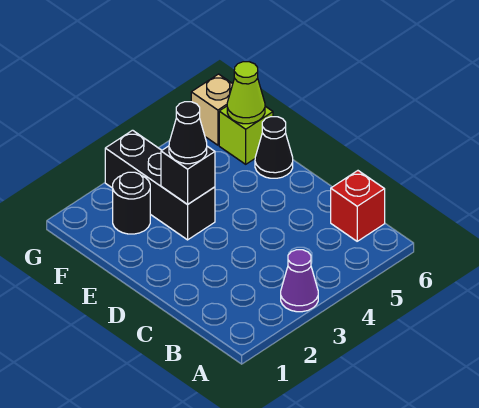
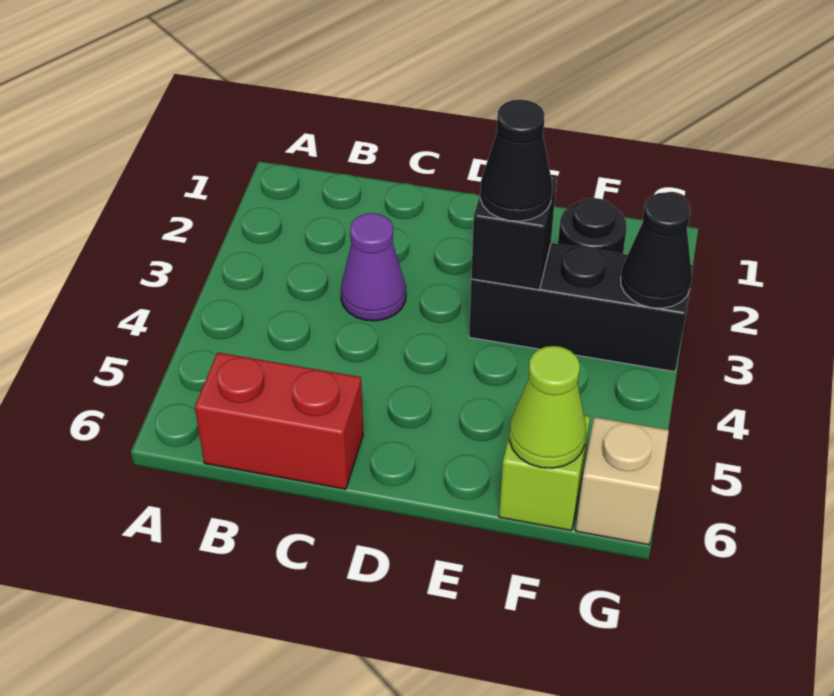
purple 1x1 cone [281,250,318,312] -> purple 1x1 cone moved to [341,213,406,321]
red 1x1 brick [331,171,385,241] -> red 1x2 brick [195,352,363,489]
black 1x1 cone [255,117,293,178] -> black 1x1 cone moved to [621,193,692,308]

